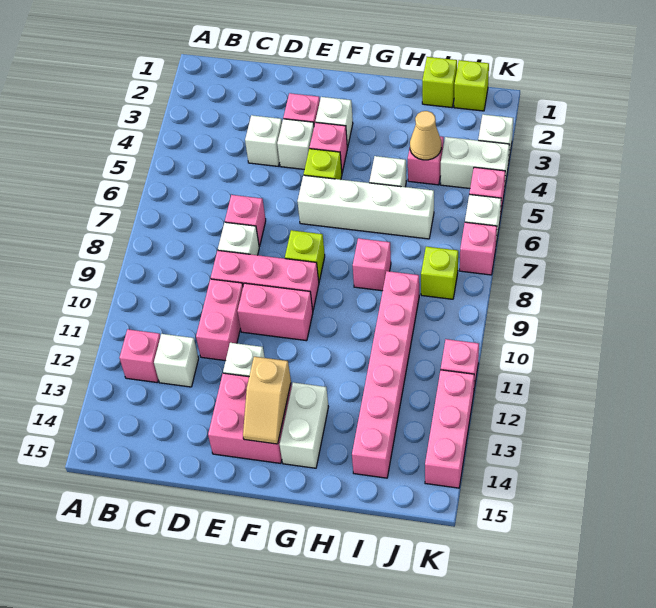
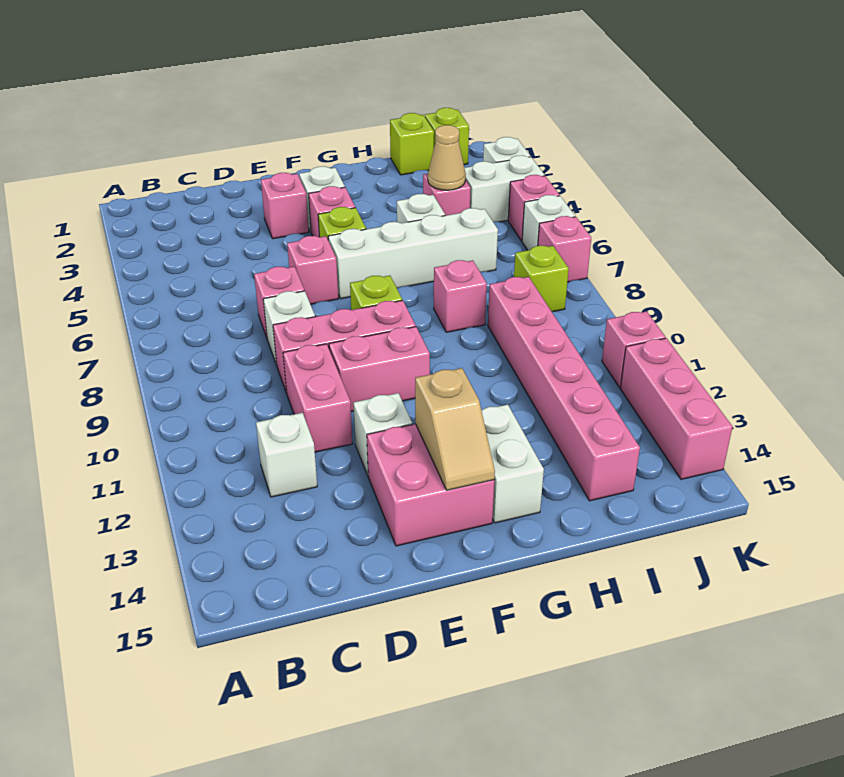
pink 1x1 brick [120,329,160,383] -> pink 1x1 brick moved to [287,236,338,304]
white 1x1 brick [245,115,282,166] -> none
white 1x1 brick [277,119,314,169] -> none

